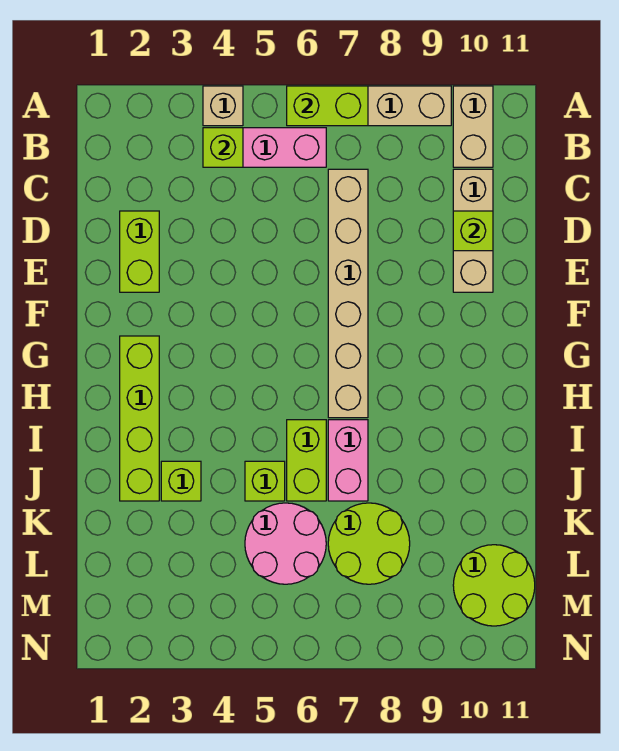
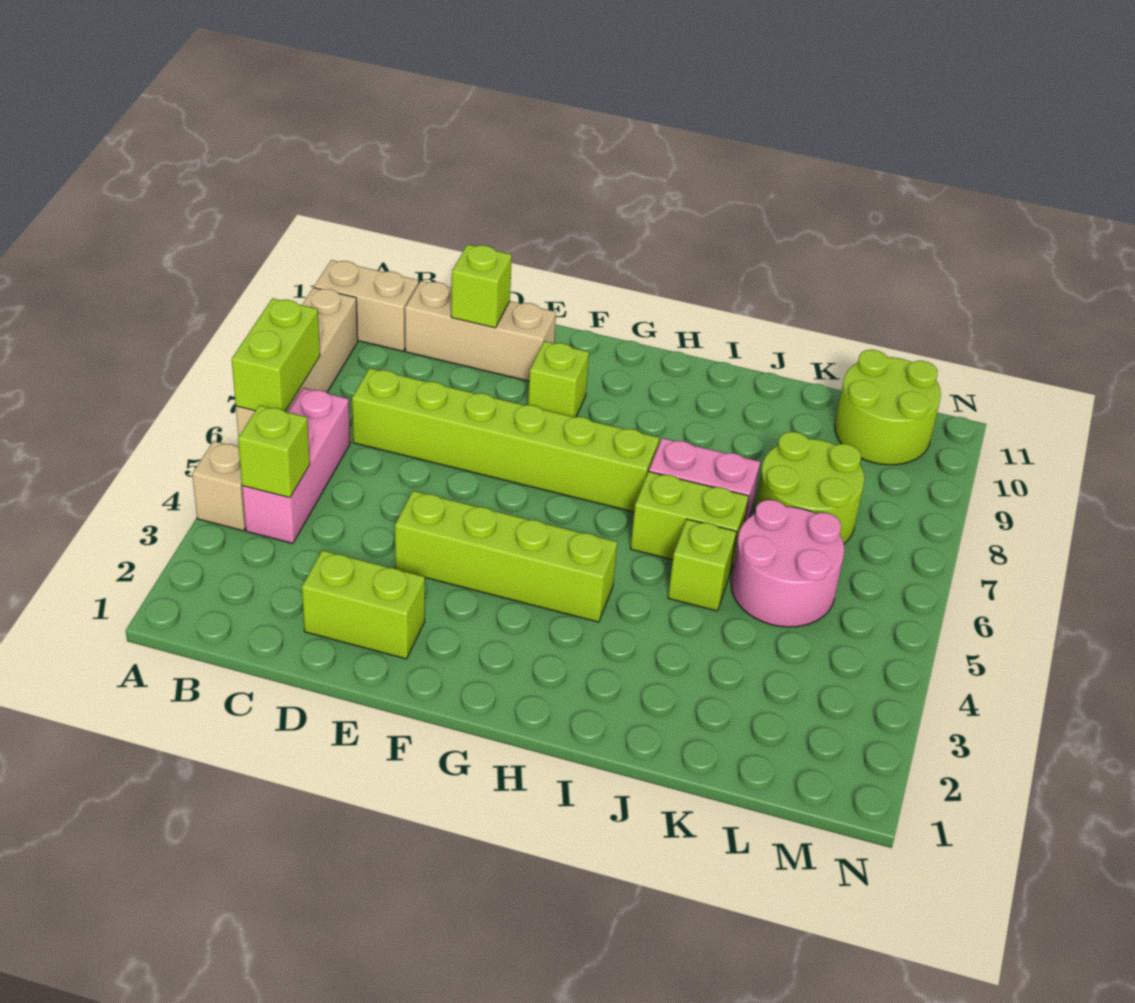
tan 1x6 brick [328,169,368,418] -> lime 1x6 brick [352,368,659,512]
lime 1x4 brick [120,336,159,501] -> lime 1x4 brick moved to [395,491,617,622]
lime 1x1 brick [161,461,201,501] -> lime 1x1 brick moved to [528,341,589,417]

